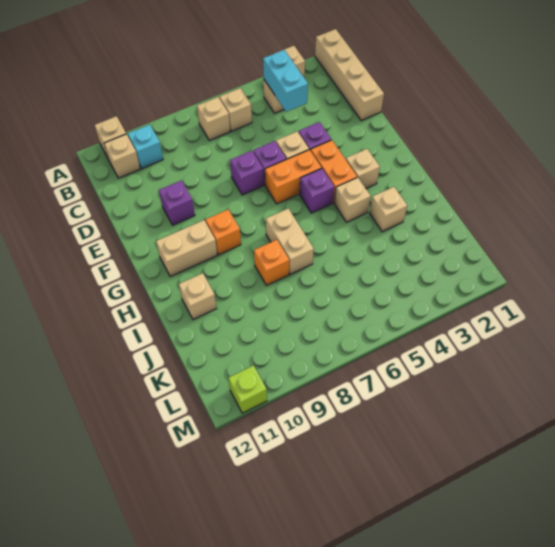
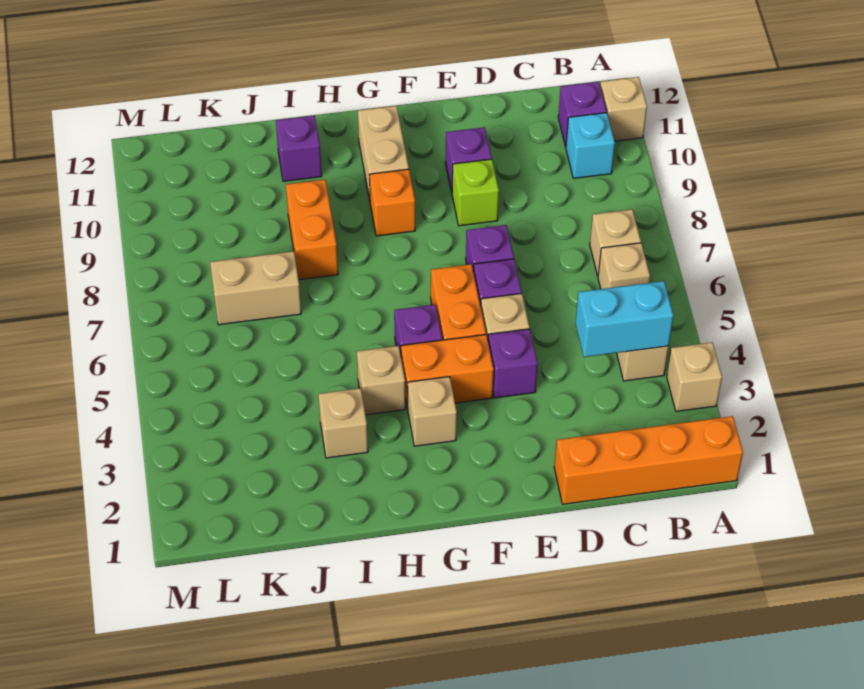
tan 1x4 brick [315,29,384,120] -> orange 1x4 brick [554,416,743,504]
tan 1x1 brick [104,134,140,178] -> purple 1x1 brick [558,82,607,147]
tan 1x2 brick [266,209,314,274] -> tan 1x2 brick moved to [210,251,301,325]
orange 1x1 brick [254,240,289,285] -> orange 1x2 brick [286,180,338,280]
tan 1x1 brick [179,273,217,320] -> purple 1x1 brick [276,116,322,181]
lime 1x1 brick [228,366,267,413] -> lime 1x1 brick moved to [452,159,499,226]

